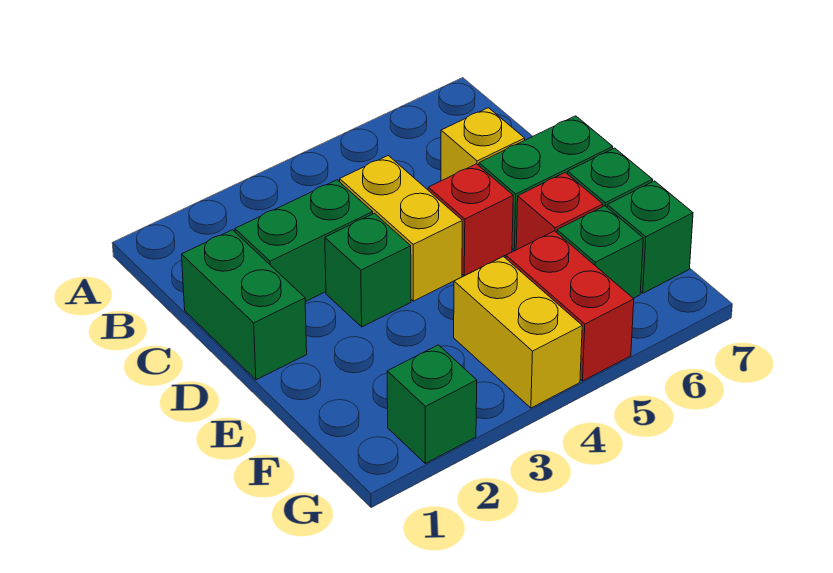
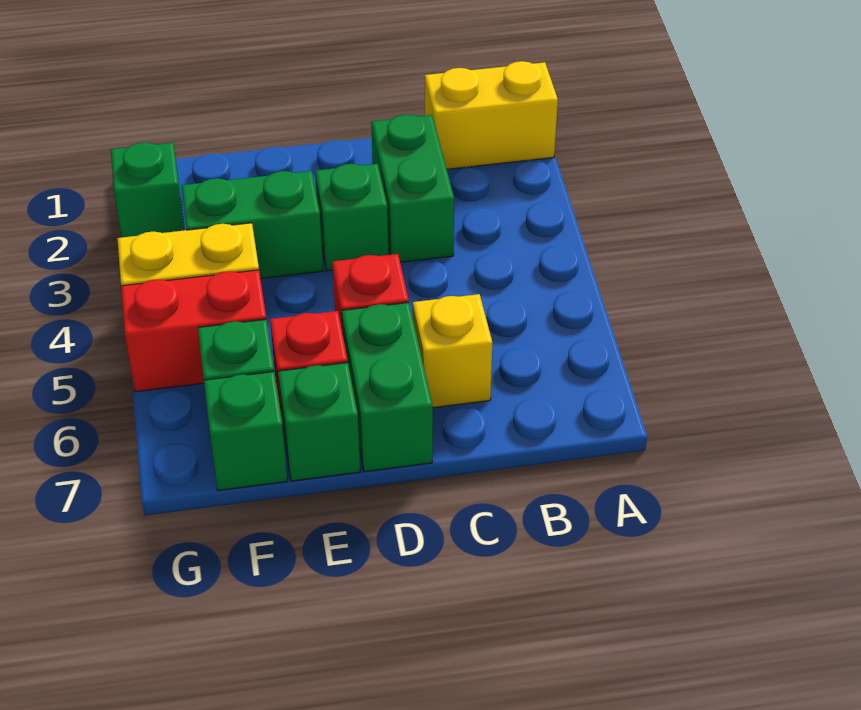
green 1x2 brick [182,230,307,380] -> green 1x2 brick moved to [182,171,323,279]
yellow 1x2 brick [340,156,462,301] -> yellow 1x2 brick moved to [425,61,558,169]

